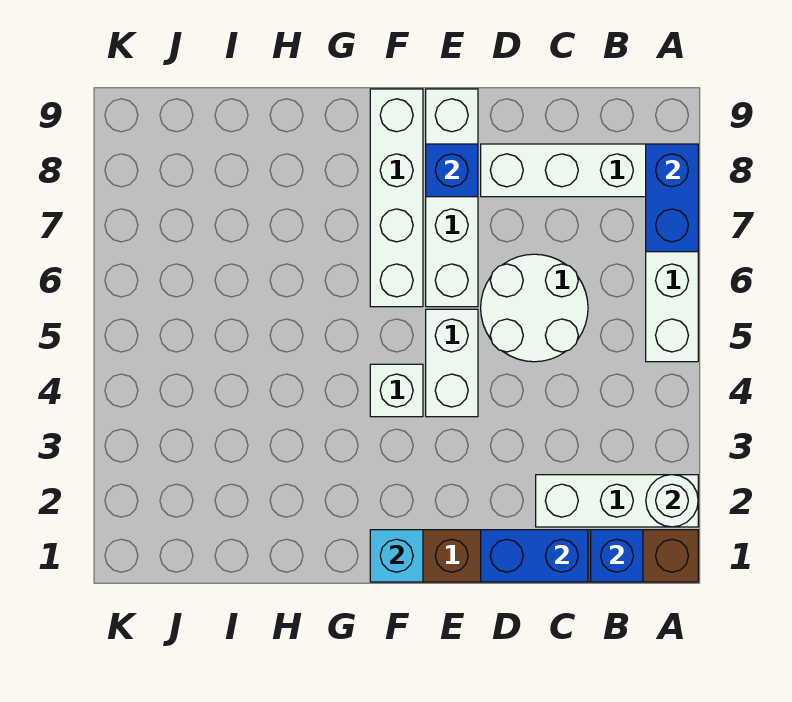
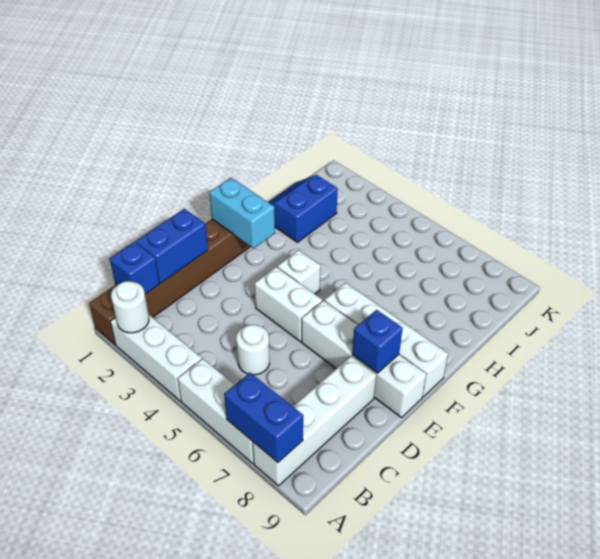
white 1x3 brick [536,475,698,527] -> white 1x3 brick turned to [110,315,202,401]
white 2x2 round brick [481,254,588,362] -> white 1x1 round brick [236,325,270,375]
cyan 1x1 brick [370,530,423,582] -> cyan 1x2 brick [209,178,275,249]
none -> blue 2x2 slope [268,175,338,242]

